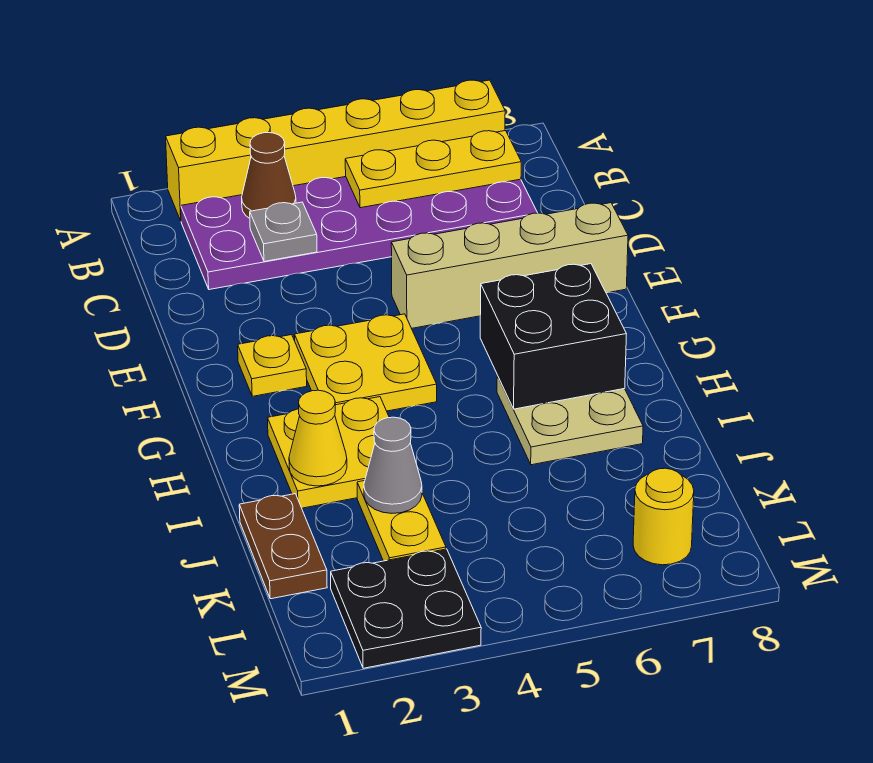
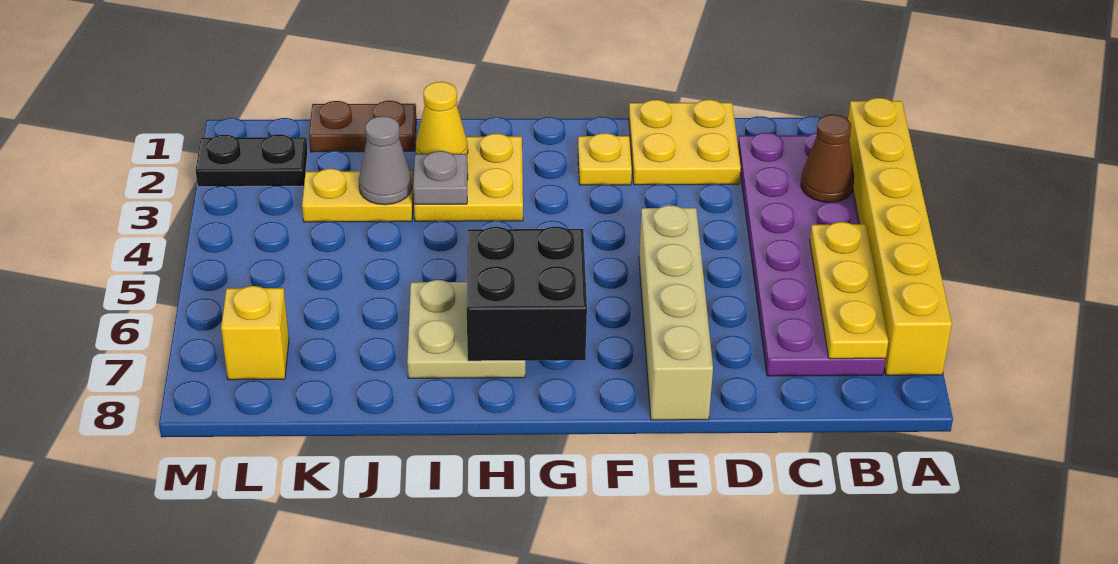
grey 1x1 plate [250,202,317,262] -> grey 1x1 plate moved to [413,151,468,204]
yellow 2x2 plate [295,314,437,411] -> yellow 2x2 plate moved to [629,100,741,185]
black 2x2 plate [331,549,481,668] -> black 1x2 plate [196,134,308,187]
yellow 1x1 round brick [633,468,694,565] -> yellow 1x1 brick [221,286,289,380]

